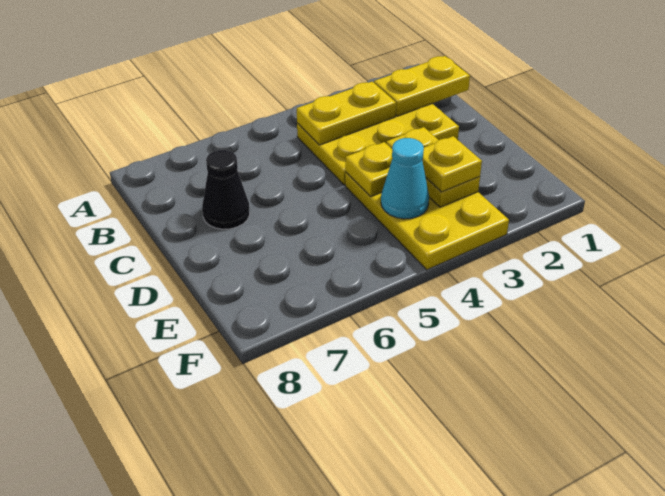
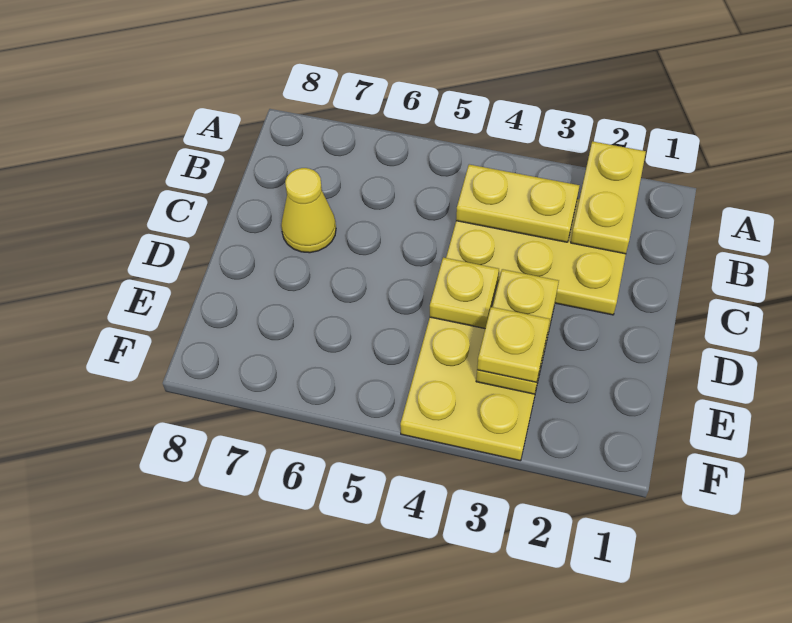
yellow 1x2 plate [374,56,470,116] -> yellow 1x2 plate turned to [571,141,646,254]
black 1x1 cone [202,150,250,229] -> yellow 1x1 cone [281,168,336,253]
cyan 1x1 cone [381,138,429,219] -> none

